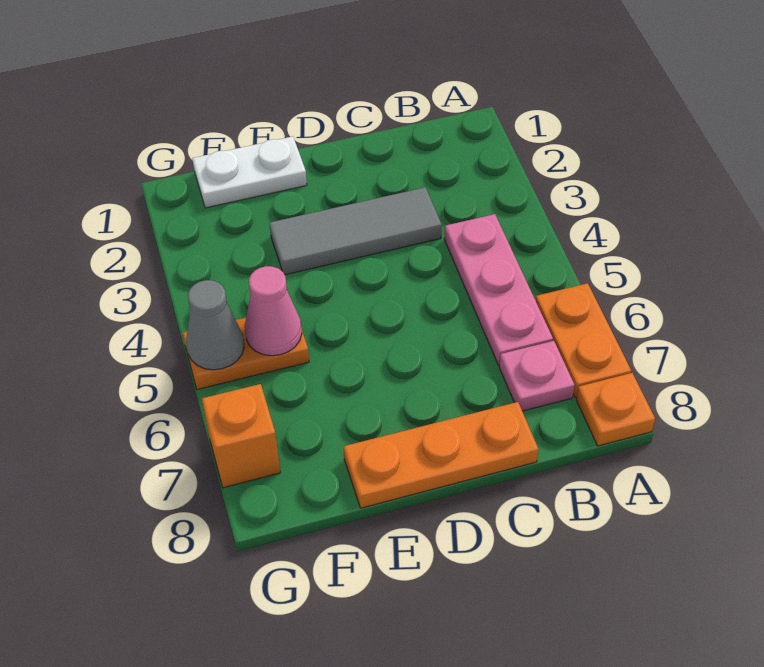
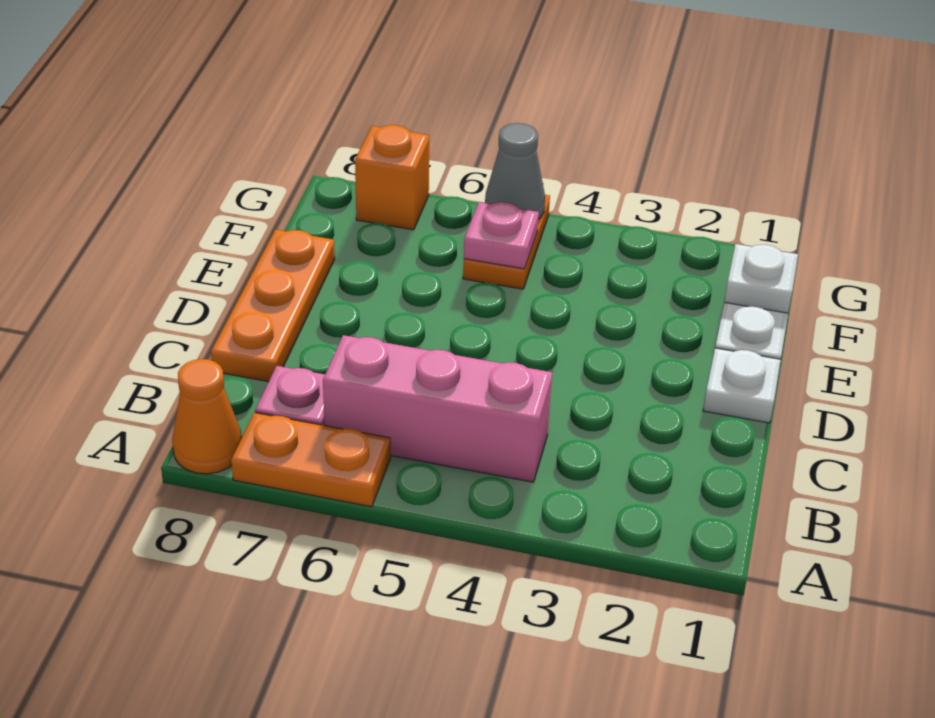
orange 1x1 plate [576,373,655,446] -> orange 1x1 cone [172,359,242,474]
pink 1x3 plate [444,214,553,365] -> pink 1x3 brick [323,335,552,482]
grey 1x3 tile [269,187,442,275] -> none
none -> white 1x1 plate [703,348,781,423]
none -> white 1x1 plate [724,244,798,313]
pink 1x1 cone [245,266,302,356] -> pink 1x1 plate [464,202,539,269]

